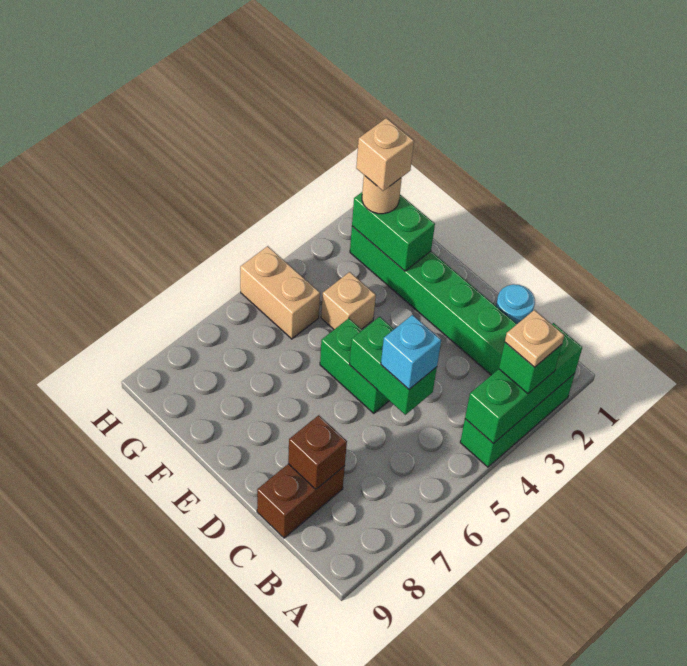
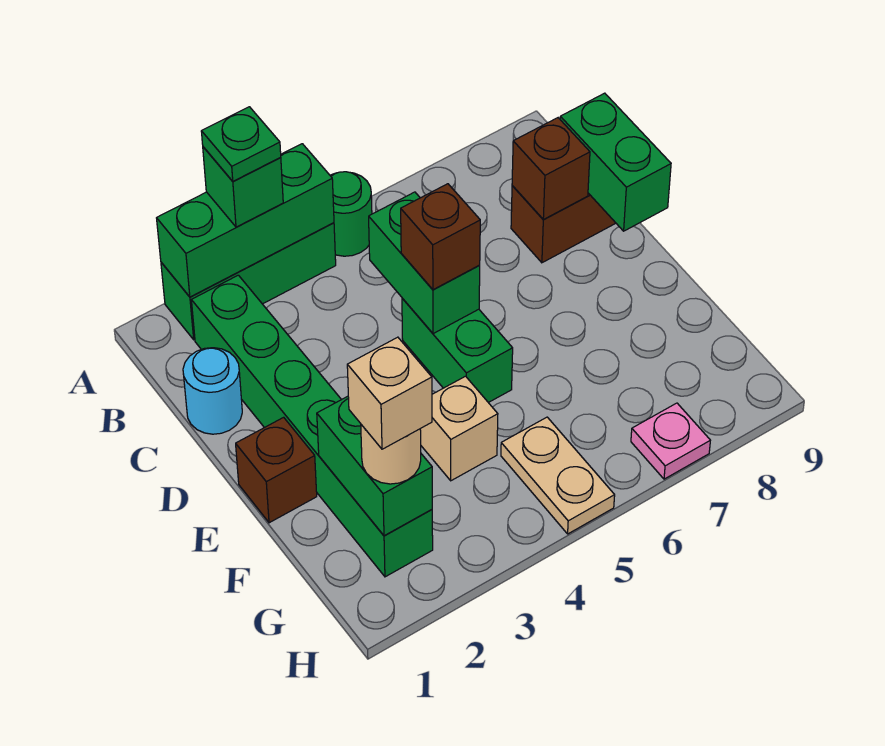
tan 1x1 plate [505,310,564,367] -> green 1x1 plate [201,107,281,181]
none -> green 1x1 round brick [330,172,372,256]
cyan 1x1 brick [381,315,441,389] -> none
none -> green 1x2 brick [560,93,671,231]
none -> brown 1x1 brick [401,184,480,290]
none -> brown 1x1 brick [236,417,317,523]
tan 1x2 brick [240,246,320,339] -> tan 1x2 plate [501,417,615,534]
none -> pink 1x1 plate [631,403,710,479]

